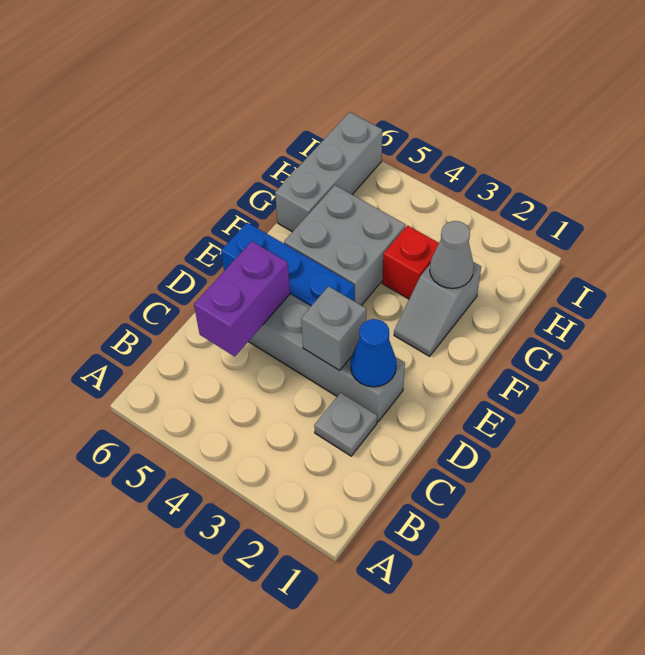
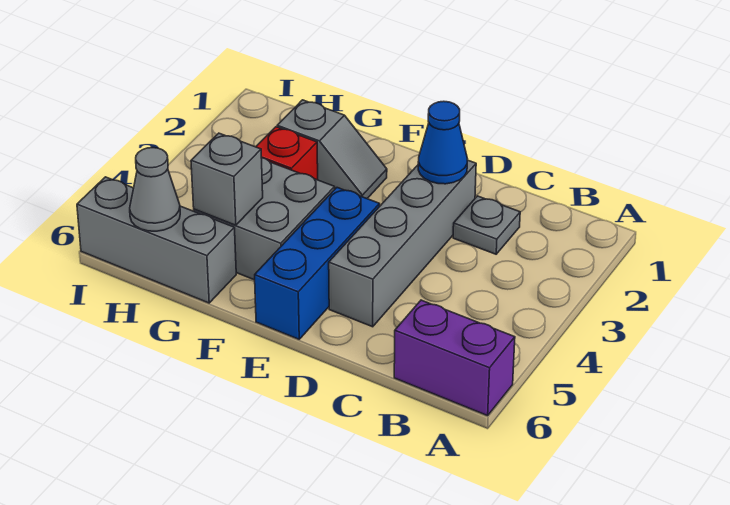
purple 1x2 brick [194,241,290,356] -> purple 1x2 brick moved to [394,300,515,416]
grey 1x1 brick [301,286,366,370] -> grey 1x1 brick moved to [191,133,263,225]
grey 1x1 cone [430,221,474,288] -> grey 1x1 cone moved to [130,148,180,231]

